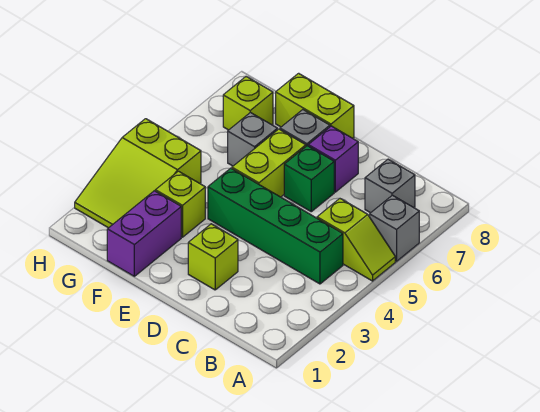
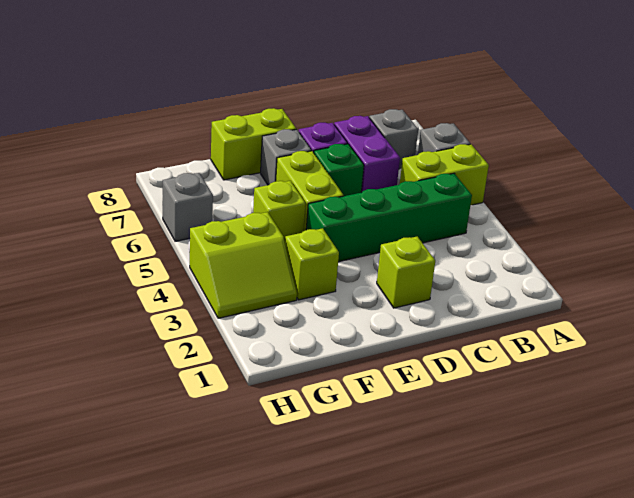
lime 1x2 slope [317,199,395,281] -> lime 1x2 brick [400,144,489,205]
purple 1x2 brick [107,191,181,276] -> purple 1x2 brick moved to [334,116,400,193]
grey 1x1 brick [228,112,277,166] -> grey 1x1 brick moved to [163,173,213,241]
lime 2x3 slope [75,119,201,228] -> lime 2x2 slope [190,212,297,318]
lime 1x1 brick [223,77,273,130] -> lime 1x1 brick moved to [253,181,306,241]

